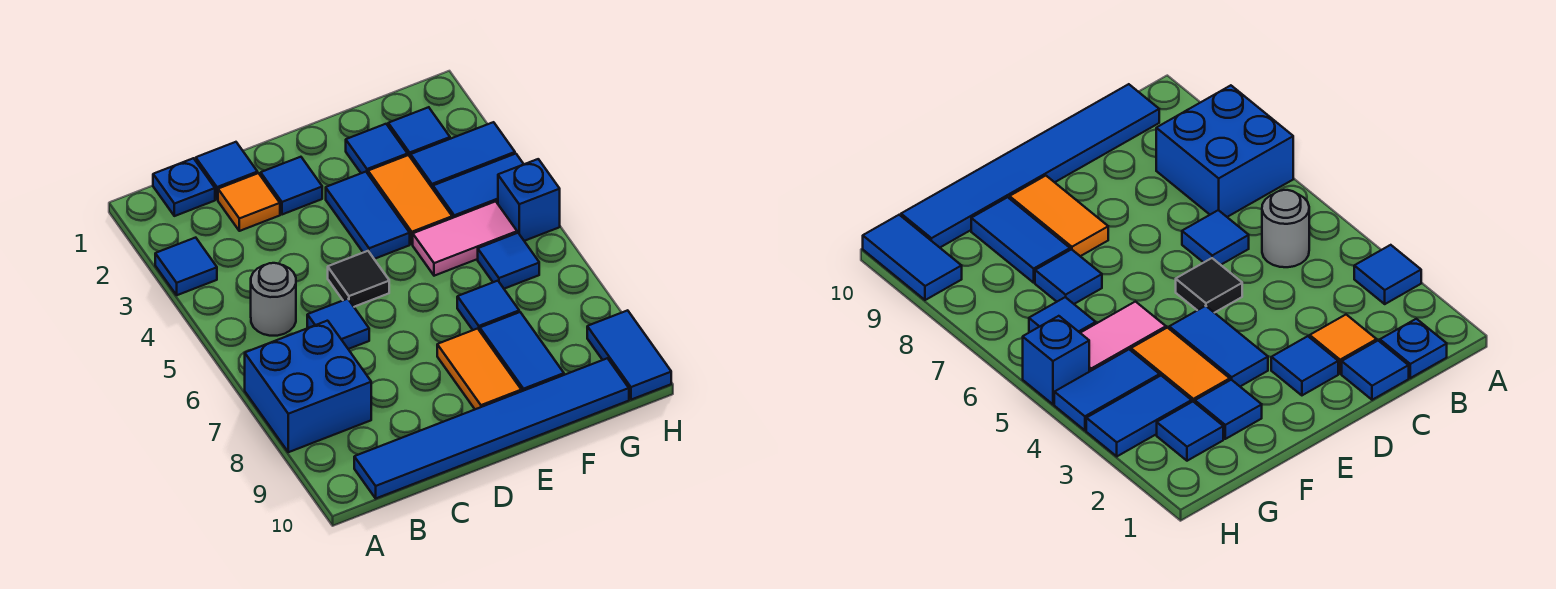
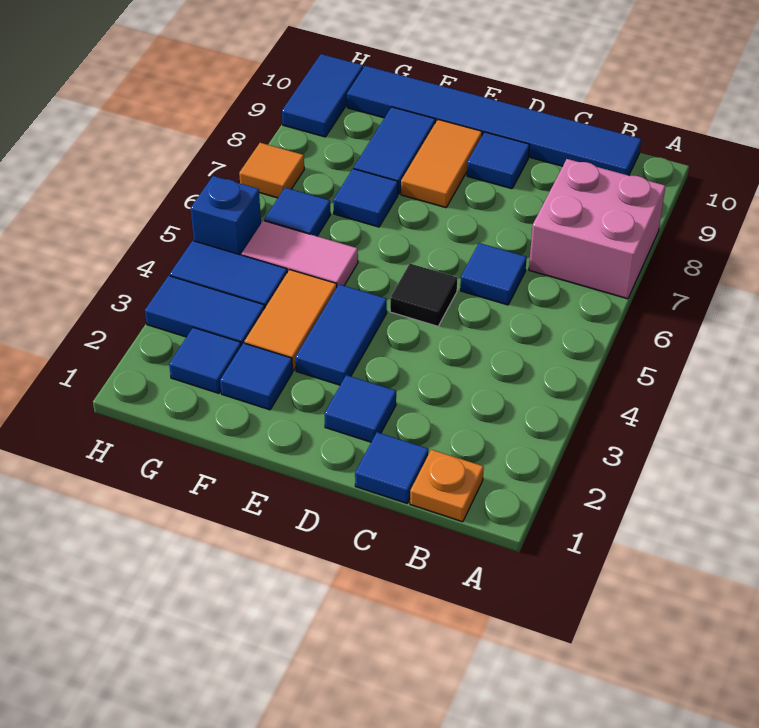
blue 1x1 tile [155,238,217,295] -> blue 1x1 tile moved to [467,132,530,189]
blue 2x2 brick [245,321,371,452] -> pink 2x2 brick [529,159,665,299]
blue 1x1 plate [153,158,215,216] -> orange 1x1 plate [410,450,484,522]
grey 1x1 round brick [251,263,296,336] -> none
orange 1x1 tile [218,173,280,231] -> orange 1x1 tile moved to [239,143,304,198]

